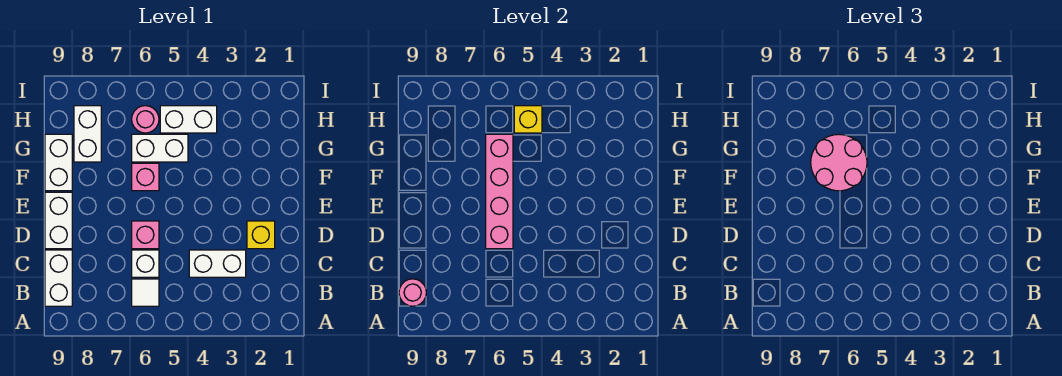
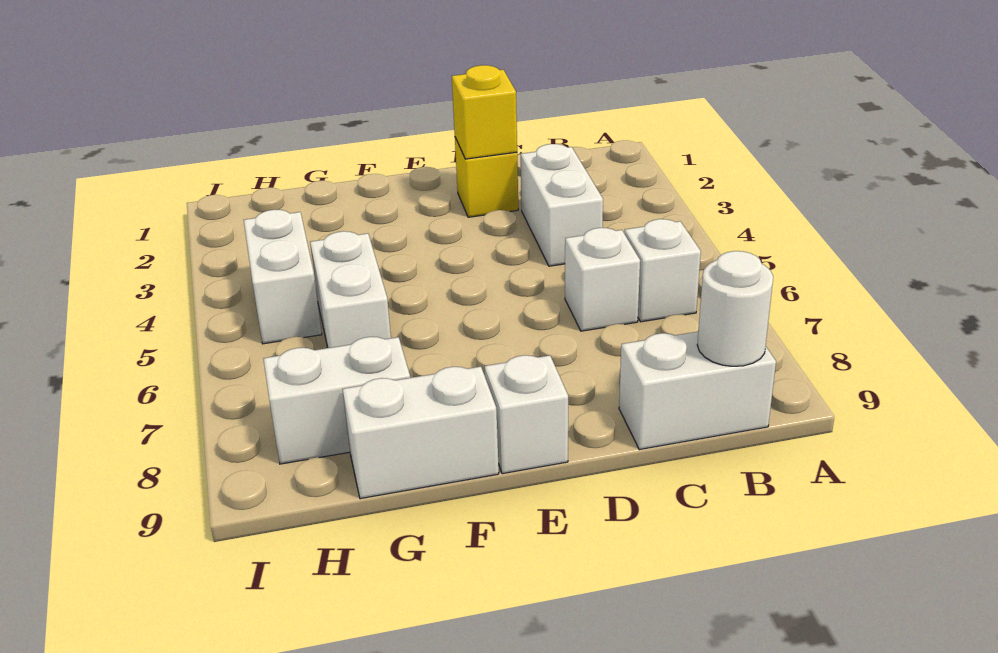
white 1x1 tile [132,279,159,306] -> white 1x1 brick [625,219,701,322]
pink 1x1 round brick [399,279,426,306] -> white 1x1 round brick [697,251,773,366]
pink 1x1 brick [132,221,159,249] -> none
pink 1x4 brick [486,134,513,249] -> none
white 1x2 brick [45,192,72,249] -> white 1x1 brick [485,355,568,474]
pink 1x1 brick [132,163,159,191] -> none
pink 2x2 round brick [811,134,867,191] -> none
yellow 1x1 brick [514,106,542,133] -> yellow 1x1 brick moved to [452,65,517,159]
pink 1x1 round brick [132,106,159,133] -> none

